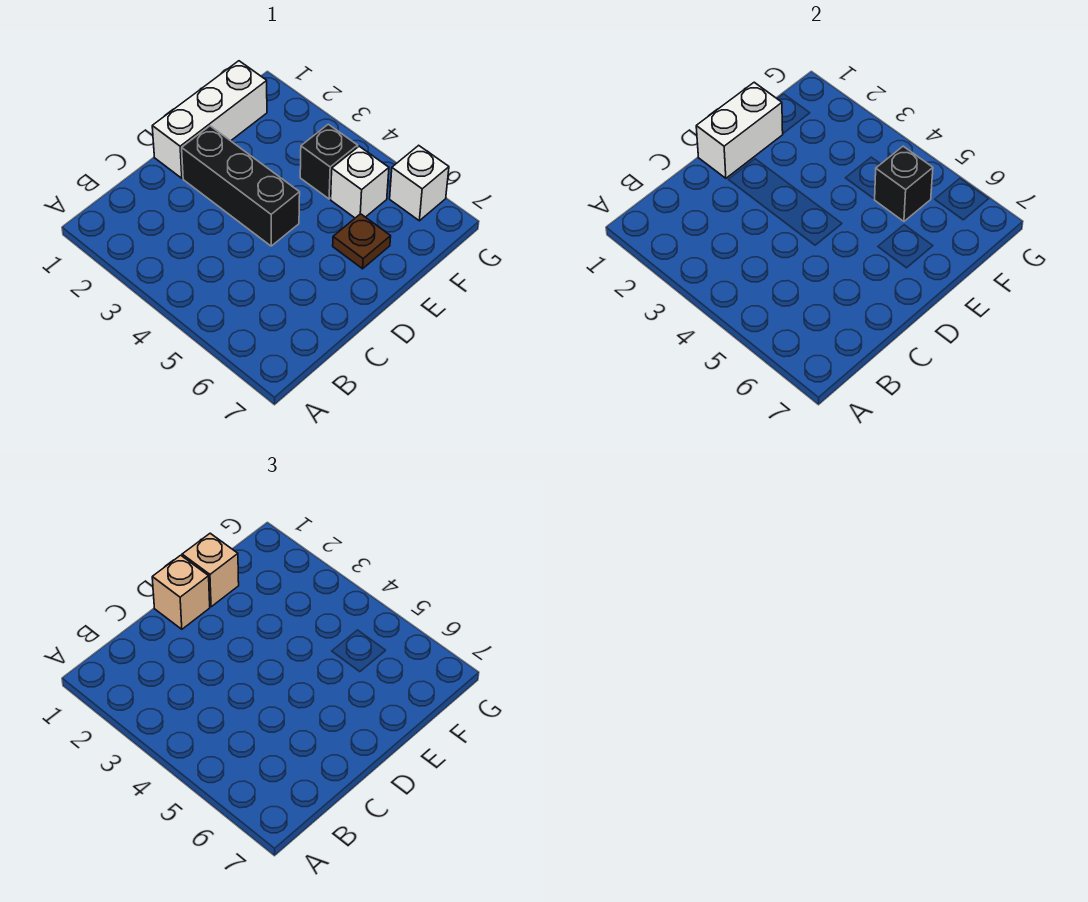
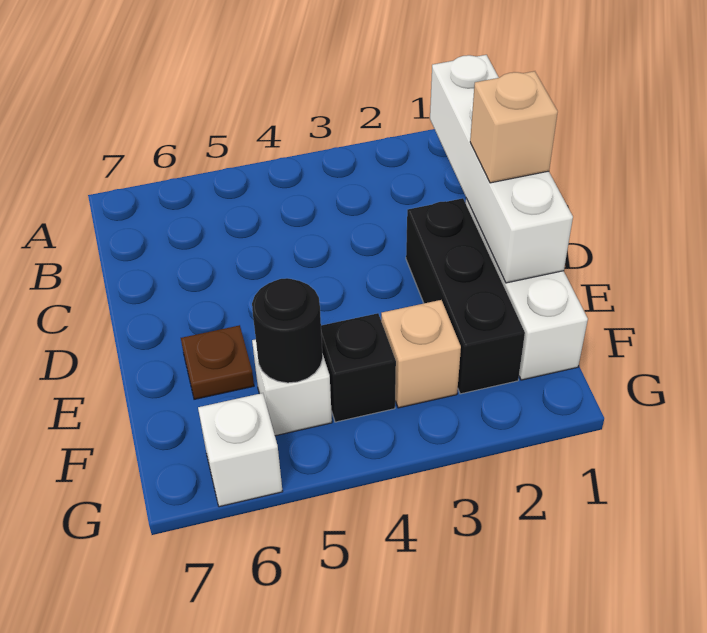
white 1x2 brick [696,82,783,178] -> white 1x4 brick [430,55,573,283]
black 1x3 brick [182,126,300,246] -> black 1x3 brick turned to [406,198,525,394]
tan 1x1 brick [182,533,239,607] -> tan 1x1 brick moved to [381,300,461,408]
black 1x1 brick [875,146,933,221] -> black 1x1 round brick [252,278,323,383]

